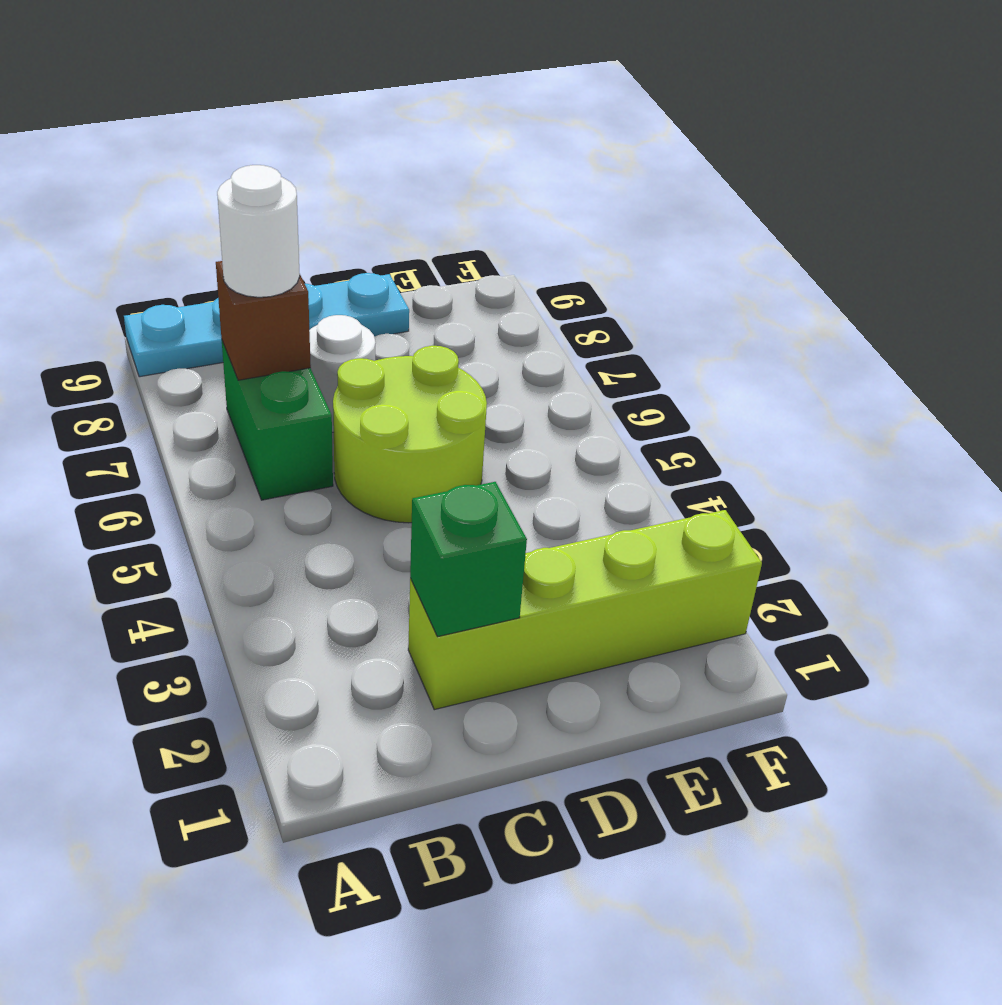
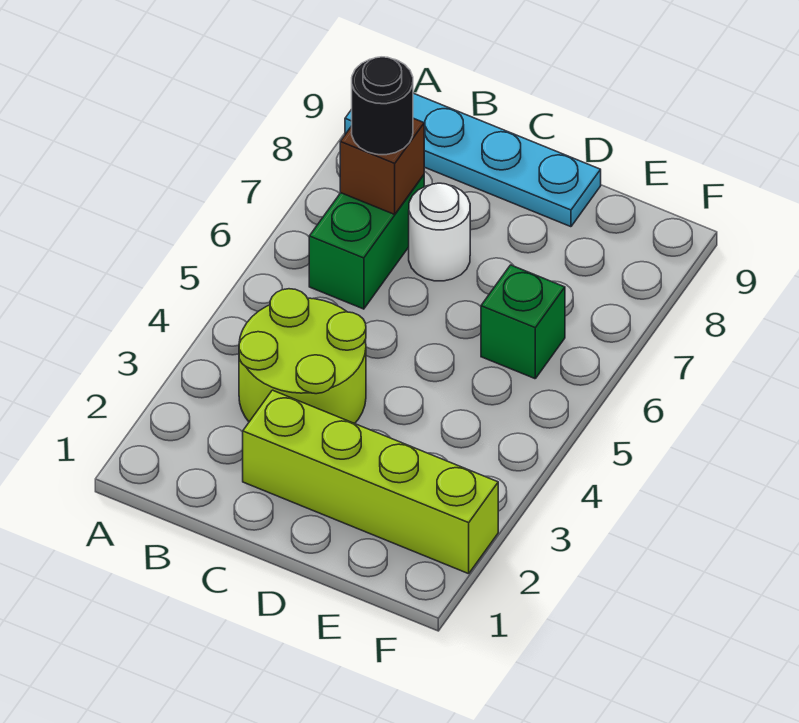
white 1x1 round brick [217,165,300,297] -> black 1x1 round brick [352,57,413,155]
green 1x1 brick [410,482,527,637] -> green 1x1 brick moved to [481,265,565,379]
lime 2x2 round brick [333,346,487,523] -> lime 2x2 round brick moved to [239,289,366,424]

